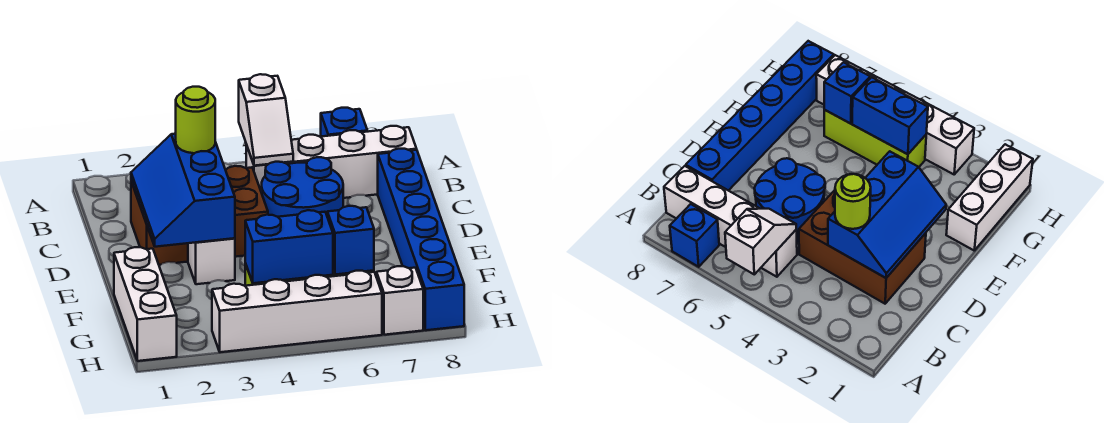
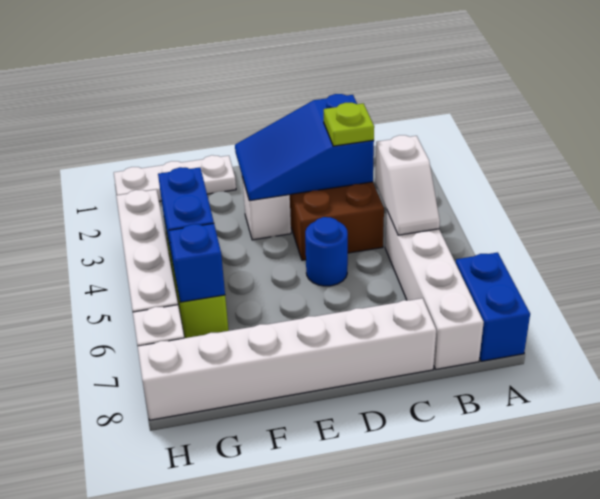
white 1x2 slope [239,74,293,166] -> white 1x2 slope turned to [375,135,440,235]
blue 1x1 brick [321,108,367,137] -> blue 1x2 brick [456,252,530,361]
blue 2x3 slope [131,134,235,247] -> blue 2x3 slope turned to [235,94,374,201]
lime 1x1 round brick [176,87,215,153] -> lime 1x1 plate [324,103,374,146]
blue 2x2 round brick [262,157,343,217] -> blue 1x1 round brick [305,217,348,286]
blue 1x6 brick [378,149,464,330] -> white 1x6 brick [138,298,436,420]
white 1x3 brick [114,247,177,361] -> white 1x3 plate [114,155,236,201]

